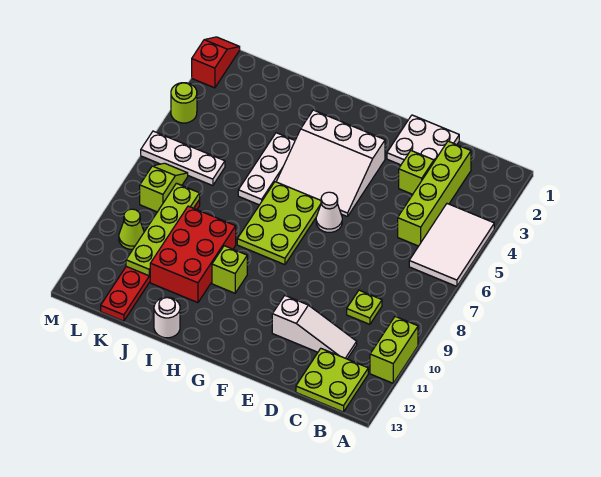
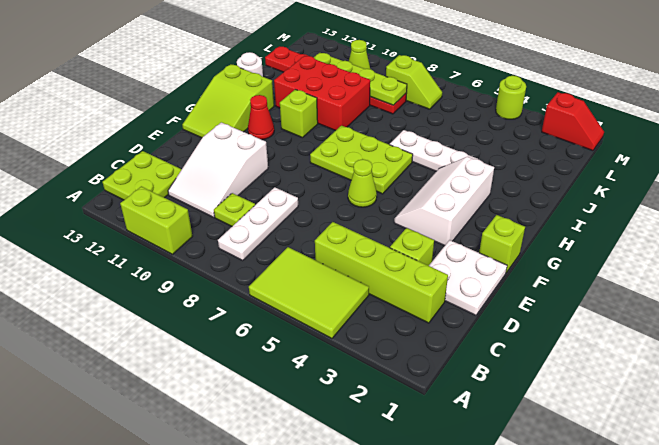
white 2x3 tile [409,204,494,286] -> lime 2x3 tile [249,247,369,339]
white 1x3 slope [272,296,357,359] -> white 2x3 slope [168,122,268,217]
none -> lime 1x1 brick [479,215,525,273]
white 3x3 slope [276,110,385,217] -> white 2x3 slope [394,157,494,246]
white 1x1 cone [316,192,342,232] -> lime 1x1 cone [348,159,377,207]
none -> lime 2x3 slope [182,64,274,138]
none -> red 1x1 cone [248,95,274,140]
white 1x3 plate [141,131,225,186] -> white 1x3 plate moved to [218,187,298,261]

